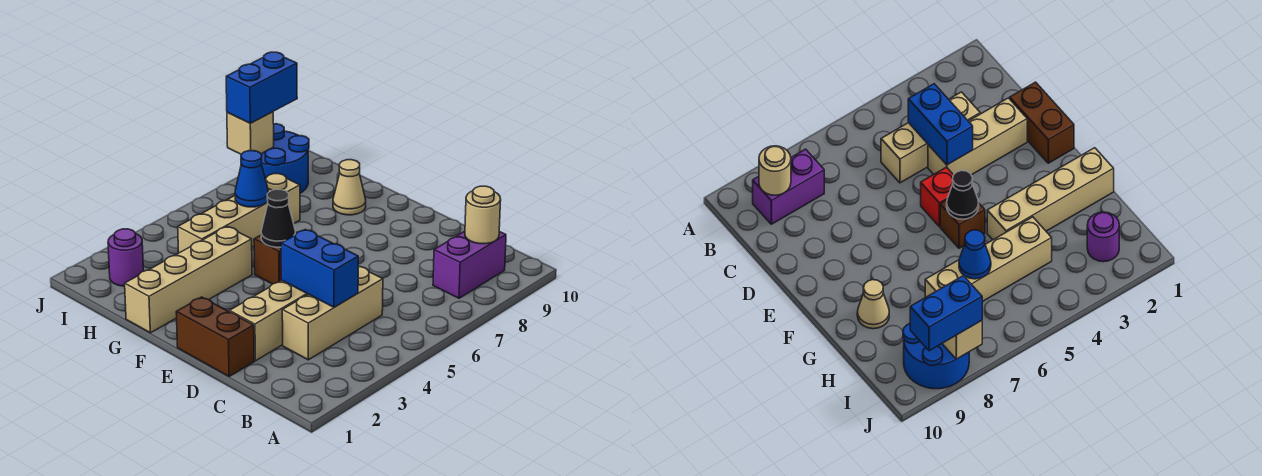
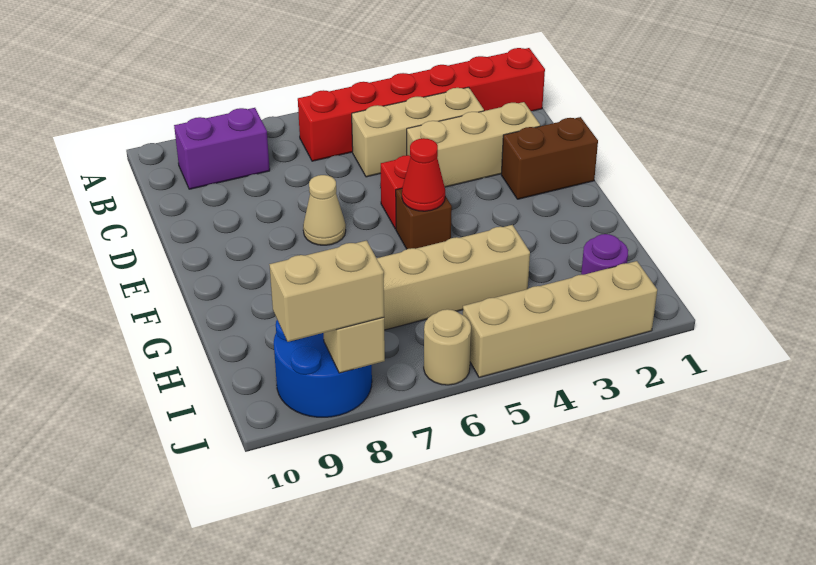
none -> red 1x6 brick [298,48,545,161]
tan 1x1 round brick [465,186,501,244] -> tan 1x1 round brick moved to [424,309,471,385]
blue 1x2 brick [281,229,359,307] -> none
brown 1x2 brick [176,297,254,376] -> brown 1x2 brick turned to [501,117,598,199]
black 1x1 cone [261,190,295,247] -> red 1x1 cone [402,138,445,211]
tan 1x4 brick [125,227,252,333] -> tan 1x4 brick moved to [463,261,657,377]
tan 1x1 cone [333,160,366,215] -> tan 1x1 cone moved to [303,175,346,245]
blue 1x1 cone [235,151,268,207] -> none
blue 1x2 brick [226,52,297,123] -> tan 1x2 brick [269,241,384,342]

